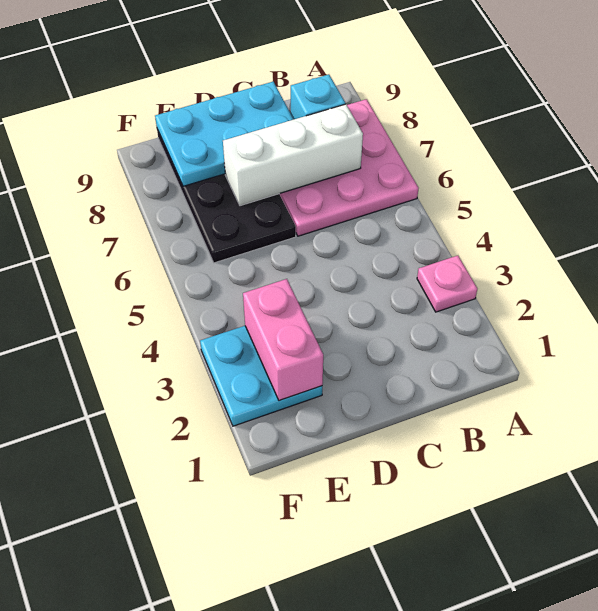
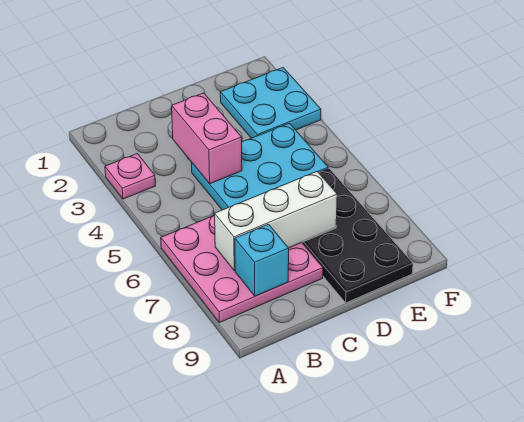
cyan 2x3 plate [155,82,294,186] -> cyan 2x3 plate moved to [192,123,328,210]
pink 1x2 brick [243,279,323,401] -> pink 1x2 brick moved to [172,93,242,184]

